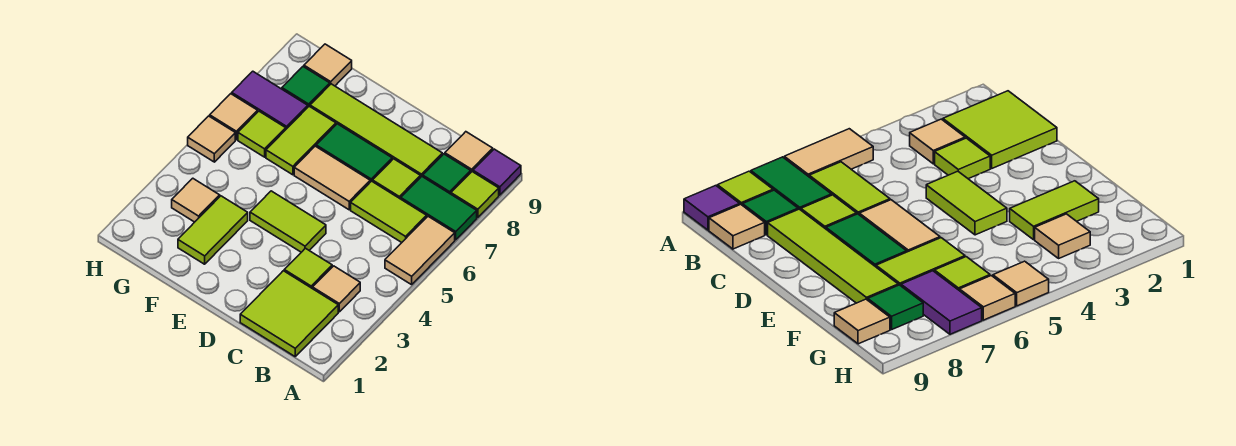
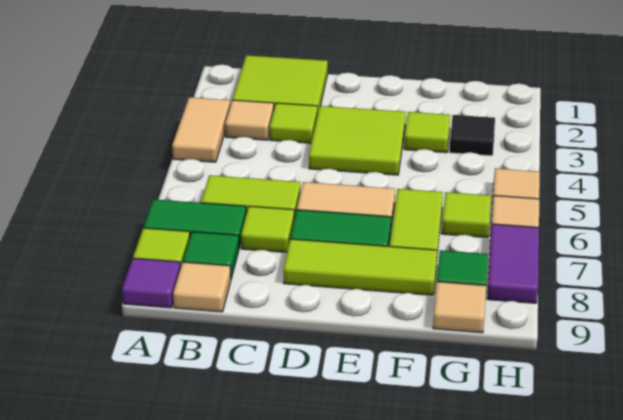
tan 1x2 tile [385,216,455,285] -> tan 1x2 tile moved to [172,97,230,162]
lime 1x4 tile [310,84,442,177] -> lime 1x3 tile [284,239,437,295]
lime 1x2 tile [250,191,326,252] -> lime 2x2 tile [309,106,406,175]
lime 1x2 tile [178,196,248,264] -> lime 1x1 tile [404,112,450,153]
tan 1x1 tile [172,178,220,222] -> black 1x1 tile [449,115,495,156]
purple 1x2 tile [232,71,308,129] -> purple 1x2 tile turned to [487,224,539,303]

